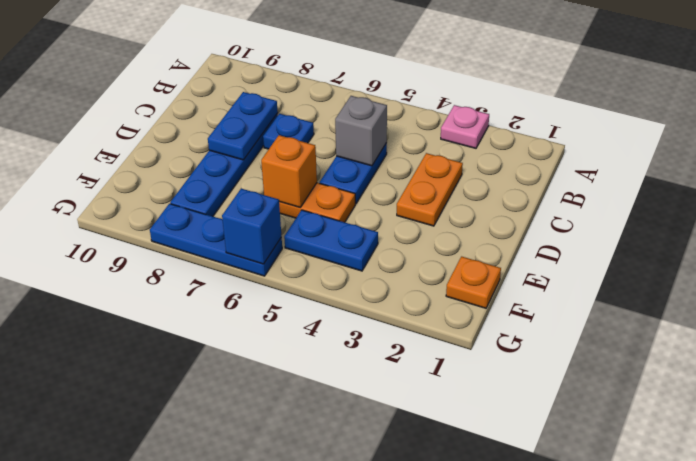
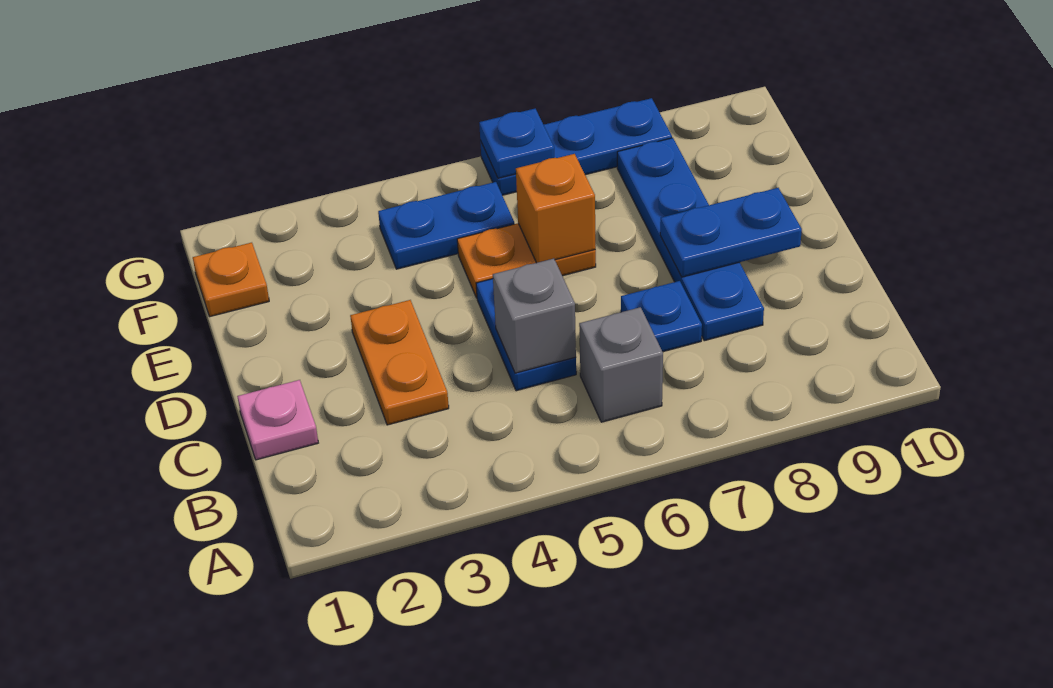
pink 1x1 plate [441,105,489,148] -> pink 1x1 plate moved to [237,380,318,460]
none -> grey 1x1 brick [579,307,663,422]
blue 1x2 plate [208,92,278,160] -> blue 1x2 plate turned to [660,188,802,277]
blue 1x1 brick [222,188,282,264] -> blue 1x1 plate [479,109,554,178]

